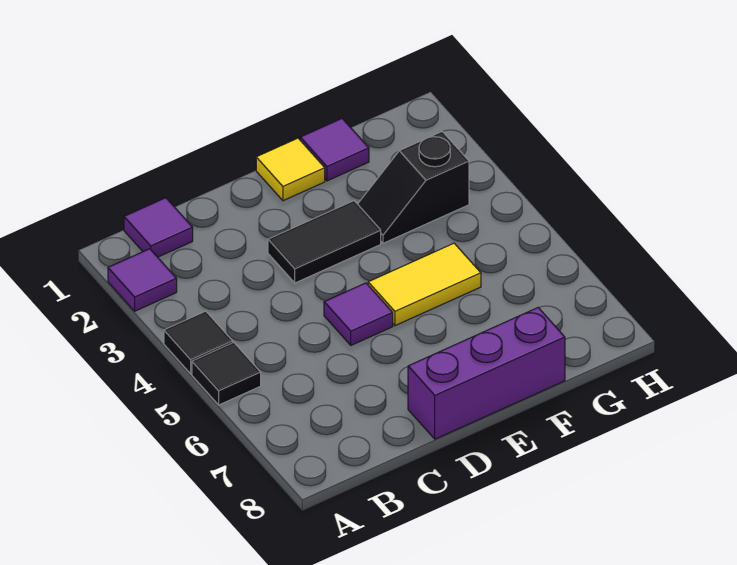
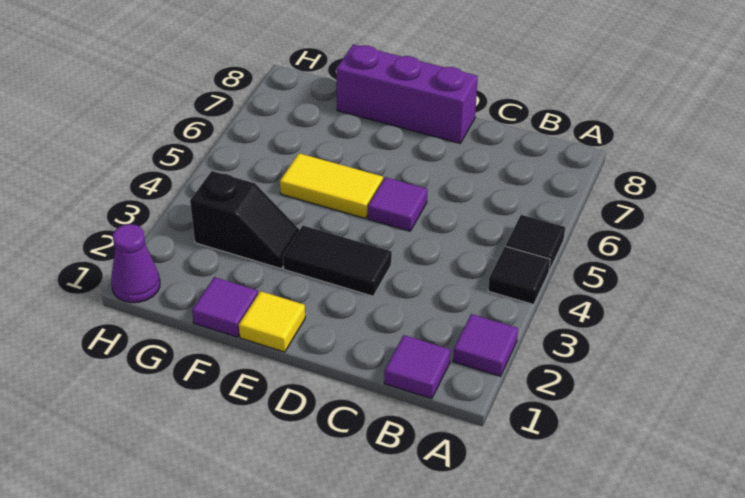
none -> purple 1x1 cone [111,224,160,303]

